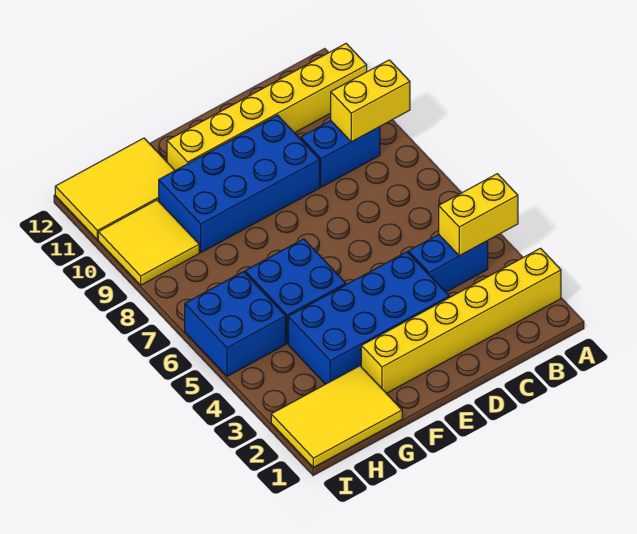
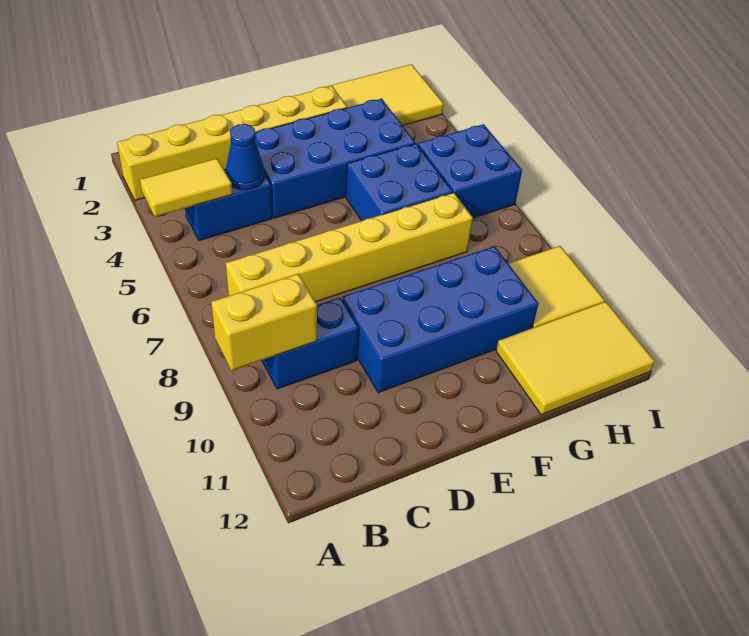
yellow 1x2 brick [439,174,518,256] -> yellow 1x2 tile [140,159,232,217]
yellow 1x6 brick [167,44,367,170] -> yellow 1x6 brick moved to [226,193,473,302]
none -> blue 1x1 cone [225,124,265,190]

